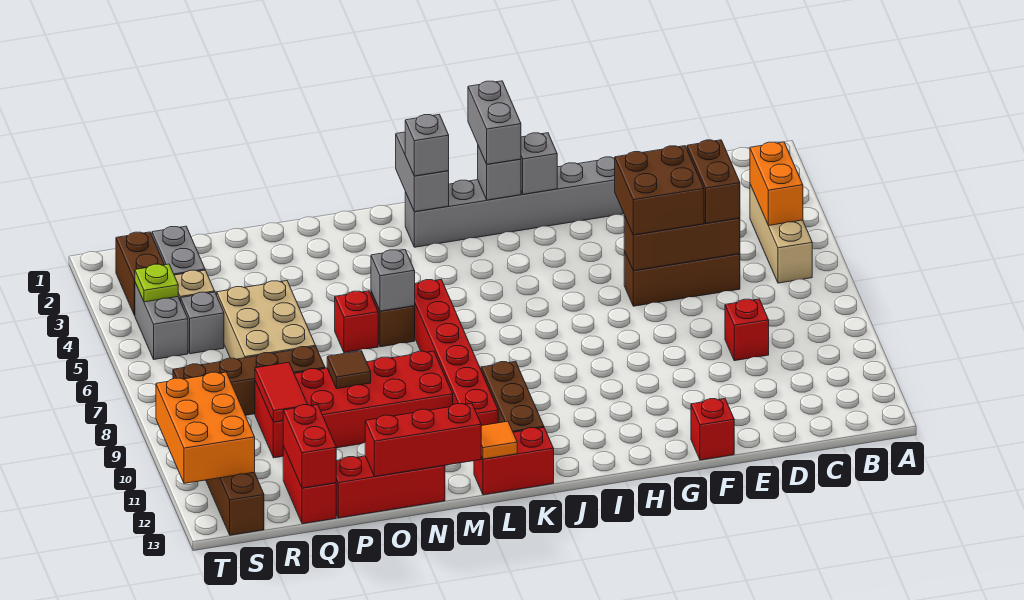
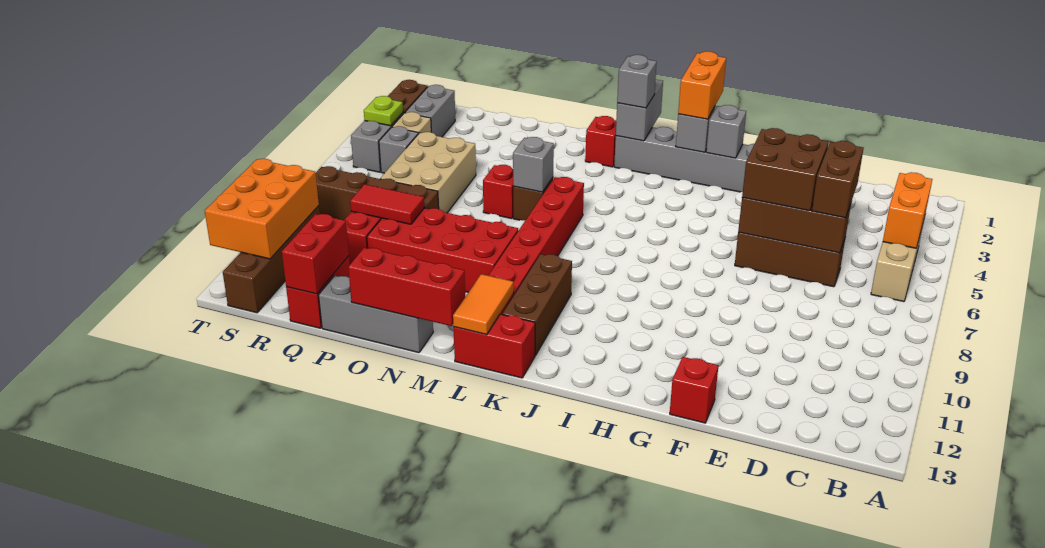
red 1x1 brick [725,299,769,361] -> red 1x1 brick moved to [585,116,616,167]
grey 1x2 brick [468,81,521,164] -> orange 1x2 brick [678,51,726,119]
orange 1x1 tile [481,421,517,459] -> orange 1x2 tile [453,274,514,335]
red 1x3 brick [336,456,445,518] -> grey 1x3 brick [319,276,433,353]
brown 1x1 tile [327,351,371,389] -> none
red 1x2 tile [255,362,308,422] -> red 1x2 tile turned to [350,184,424,224]

